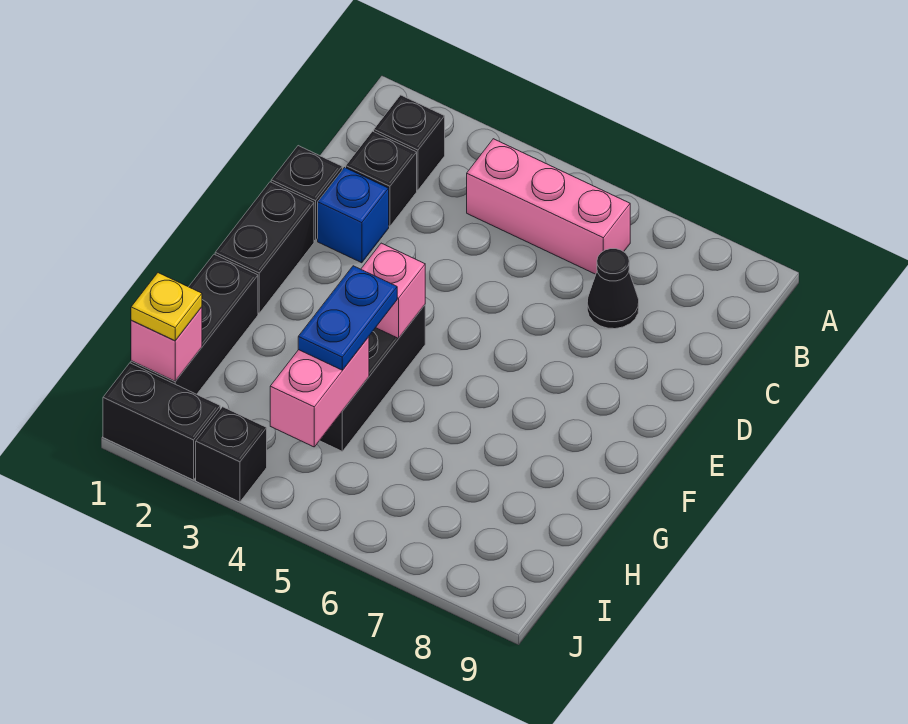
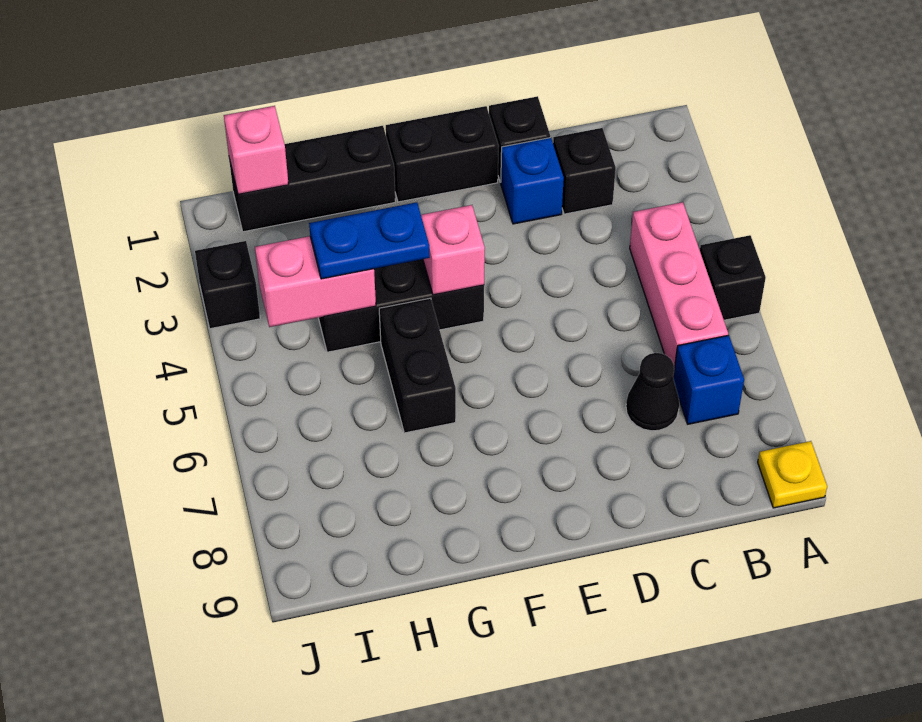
black 1x1 brick [374,95,445,190] -> black 1x1 brick moved to [700,235,766,320]
none -> blue 1x1 brick [673,335,744,424]
yellow 1x1 plate [131,273,202,341] -> yellow 1x1 plate moved to [758,441,827,508]
black 1x2 brick [103,363,220,480] -> black 1x2 brick moved to [379,298,456,433]

